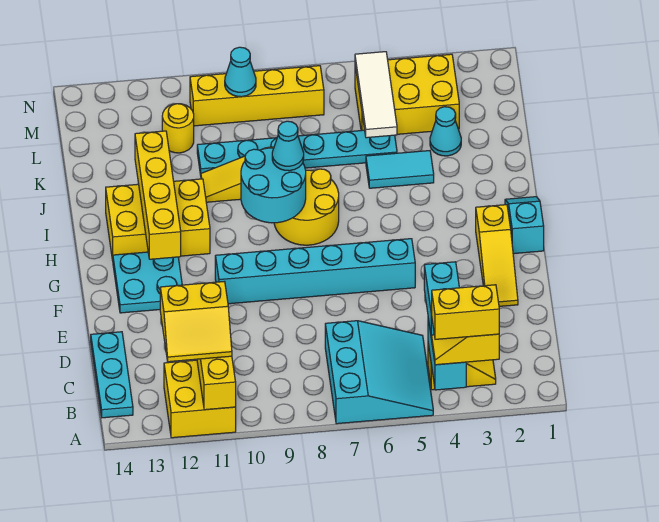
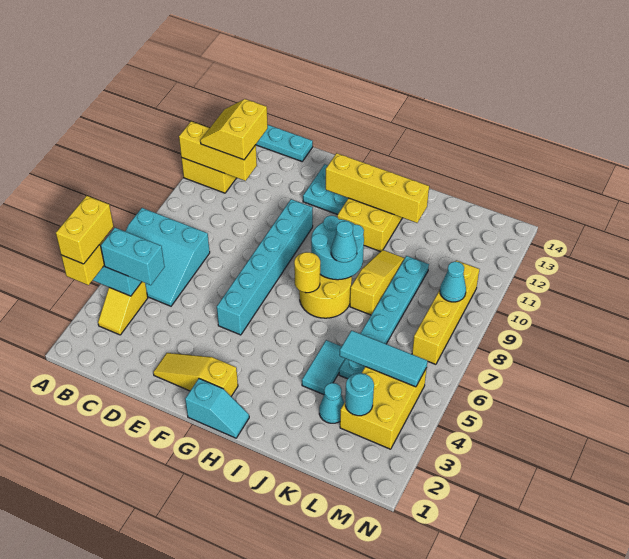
white 1x3 tile [355,52,397,138] -> cyan 1x3 tile [340,330,427,387]
none -> cyan 1x1 round brick [345,373,374,416]
yellow 1x1 round brick [162,104,194,153] -> yellow 1x1 round brick moved to [294,252,320,293]

